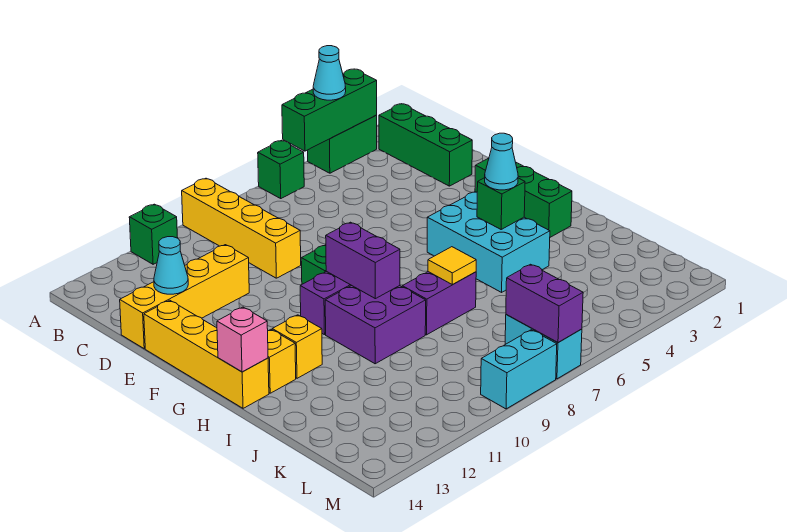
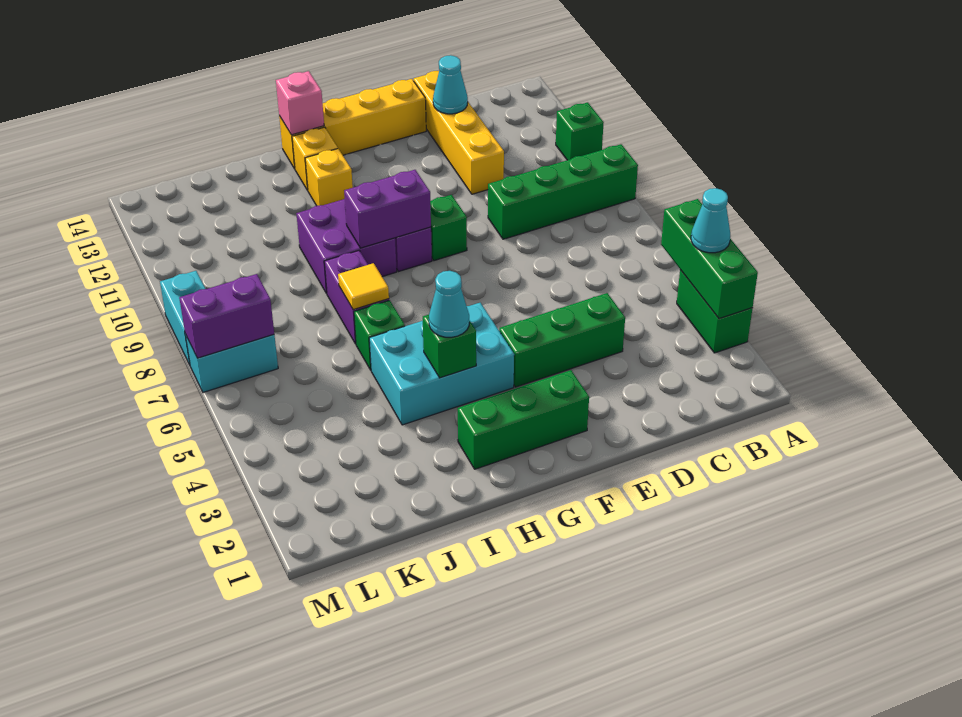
green 1x1 brick [258,140,304,198] -> green 1x1 brick moved to [354,300,405,370]
yellow 1x4 brick [182,178,301,278] -> green 1x4 brick [488,144,638,239]
green 1x3 brick [379,104,472,186] -> green 1x3 brick moved to [499,293,625,387]

